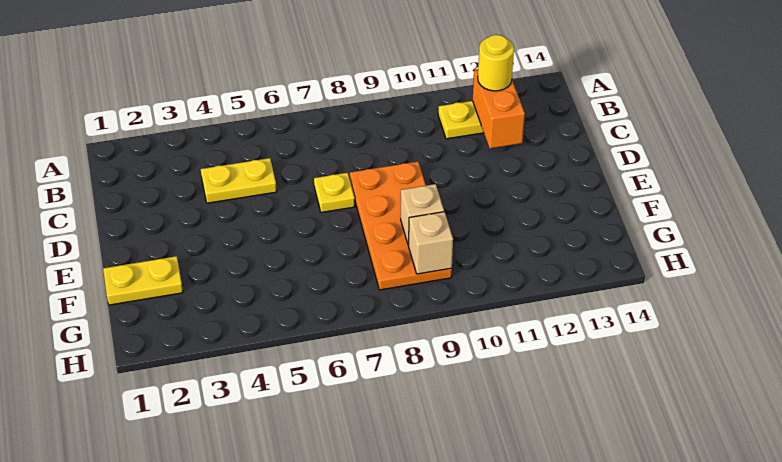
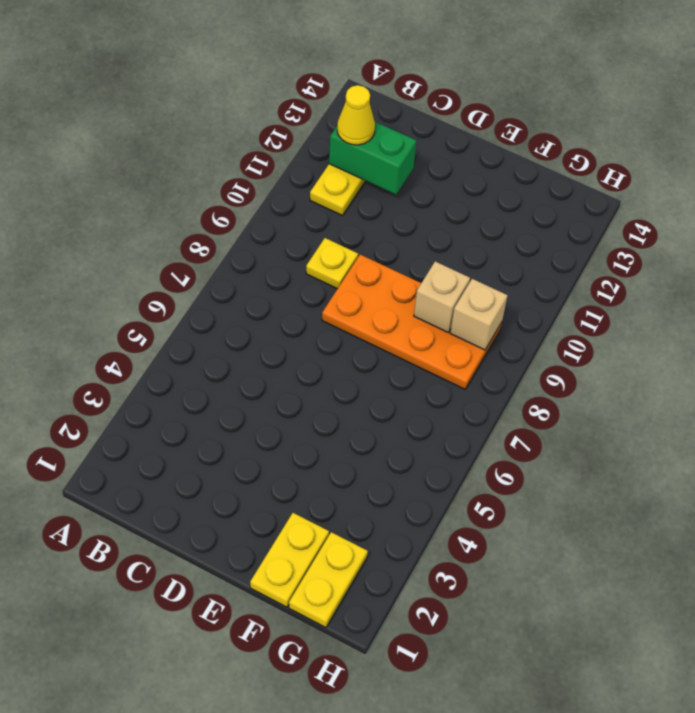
orange 1x2 brick [473,70,525,148] -> green 1x2 brick [329,122,416,194]
yellow 1x1 round brick [478,35,514,91] -> yellow 1x1 cone [337,85,375,145]
yellow 1x2 plate [201,158,277,203] -> yellow 1x2 plate moved to [289,532,368,627]
yellow 1x1 plate [314,173,355,213] -> yellow 1x1 plate moved to [306,238,358,289]

